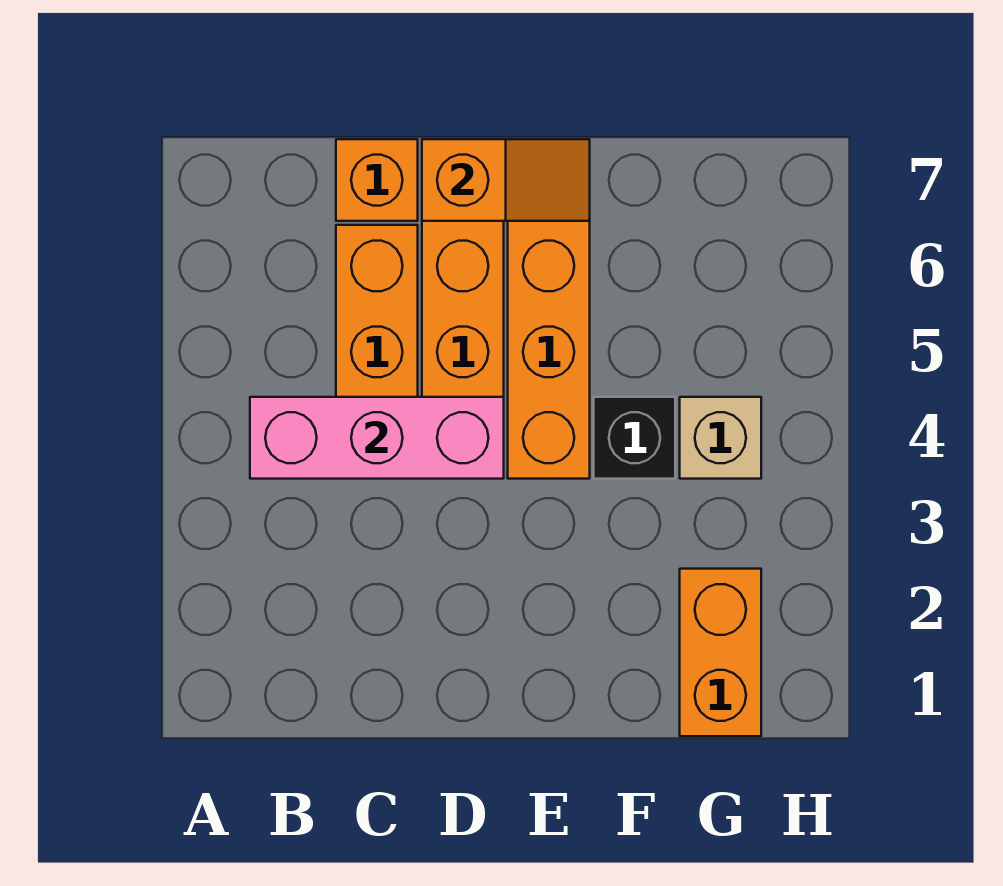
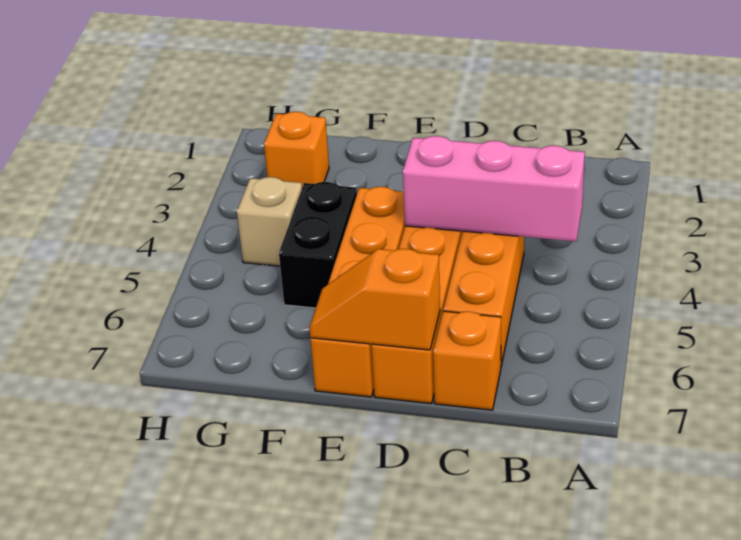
black 1x1 brick [594,397,675,479] -> black 1x2 brick [279,182,357,308]
orange 1x2 brick [680,569,761,736] -> orange 1x1 brick [264,112,329,188]

